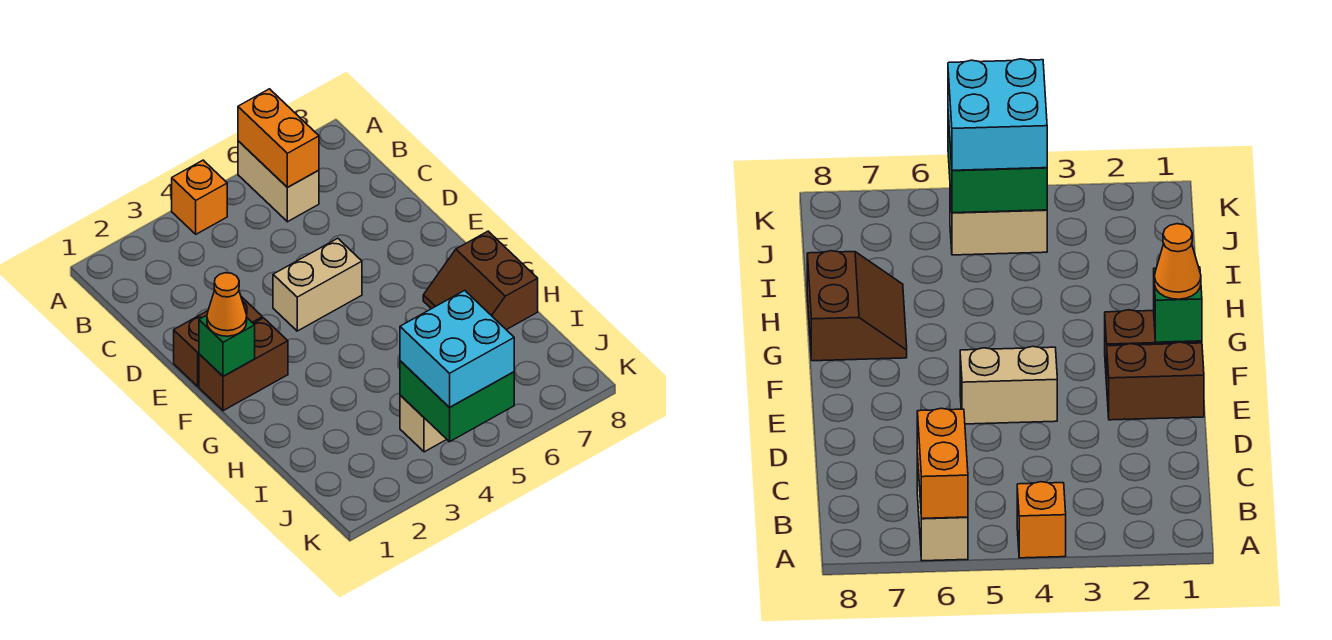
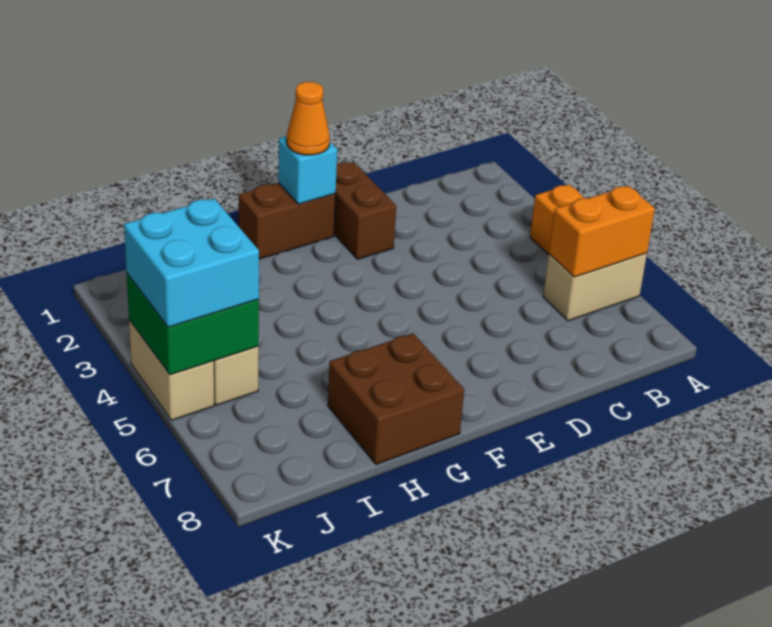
tan 1x2 brick [273,238,362,331] -> tan 1x2 brick moved to [129,320,214,420]
brown 1x2 brick [199,318,288,411] -> brown 1x2 brick turned to [239,183,336,259]
green 1x1 brick [199,315,255,376] -> cyan 1x1 brick [278,136,337,204]
brown 2x2 slope [423,231,538,330] -> brown 2x2 brick [328,333,464,464]

